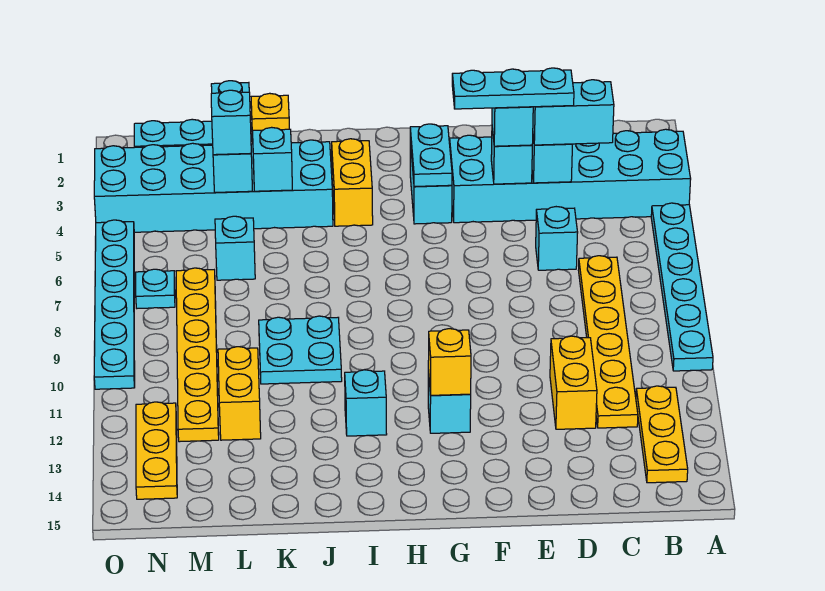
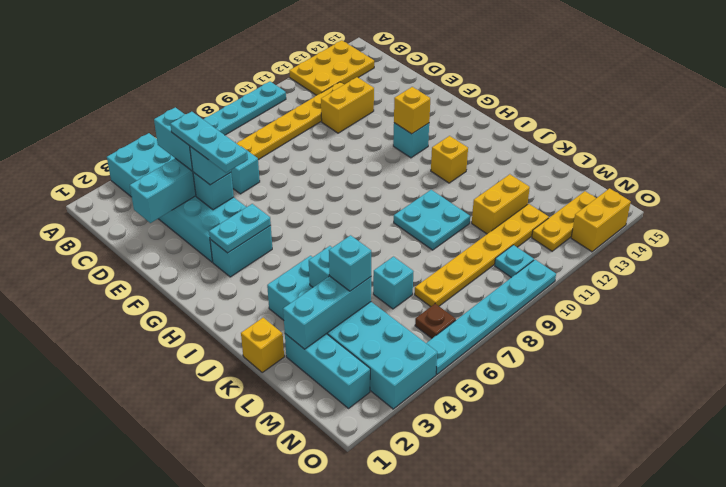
yellow 1x3 plate [636,386,688,483] -> yellow 2x3 plate [289,40,374,95]
yellow 1x2 brick [332,139,373,226] -> yellow 1x2 brick moved to [571,188,631,252]
cyan 1x1 brick [345,370,387,436] -> yellow 1x1 brick [431,136,468,183]
none -> brown 1x1 plate [415,304,456,338]
cyan 1x1 plate [136,269,175,308] -> cyan 1x1 plate moved to [495,245,534,278]

